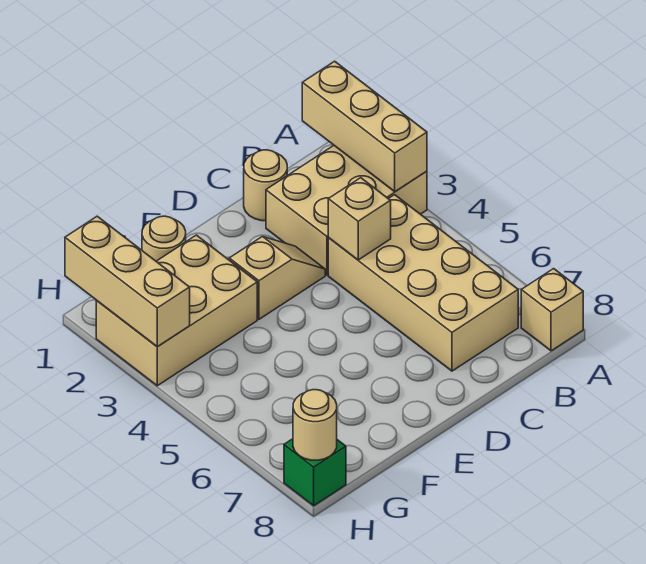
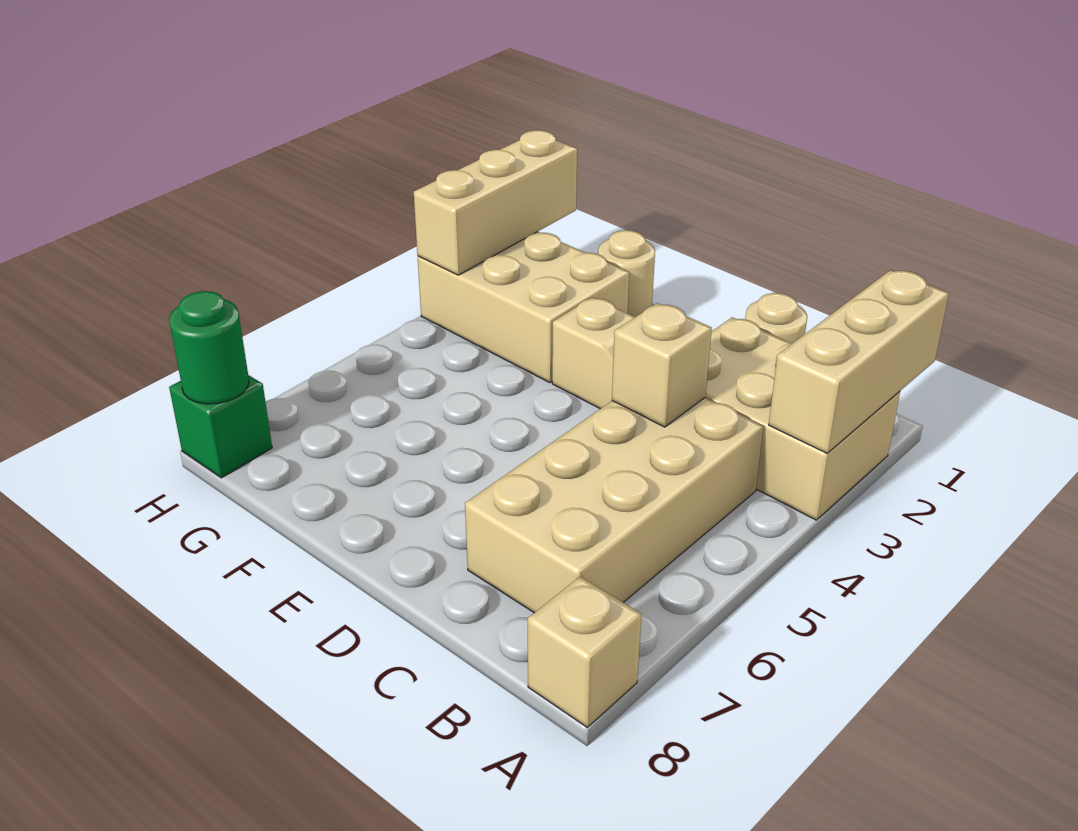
tan 1x1 round brick [293,390,337,460] -> green 1x1 round brick [169,291,249,404]

